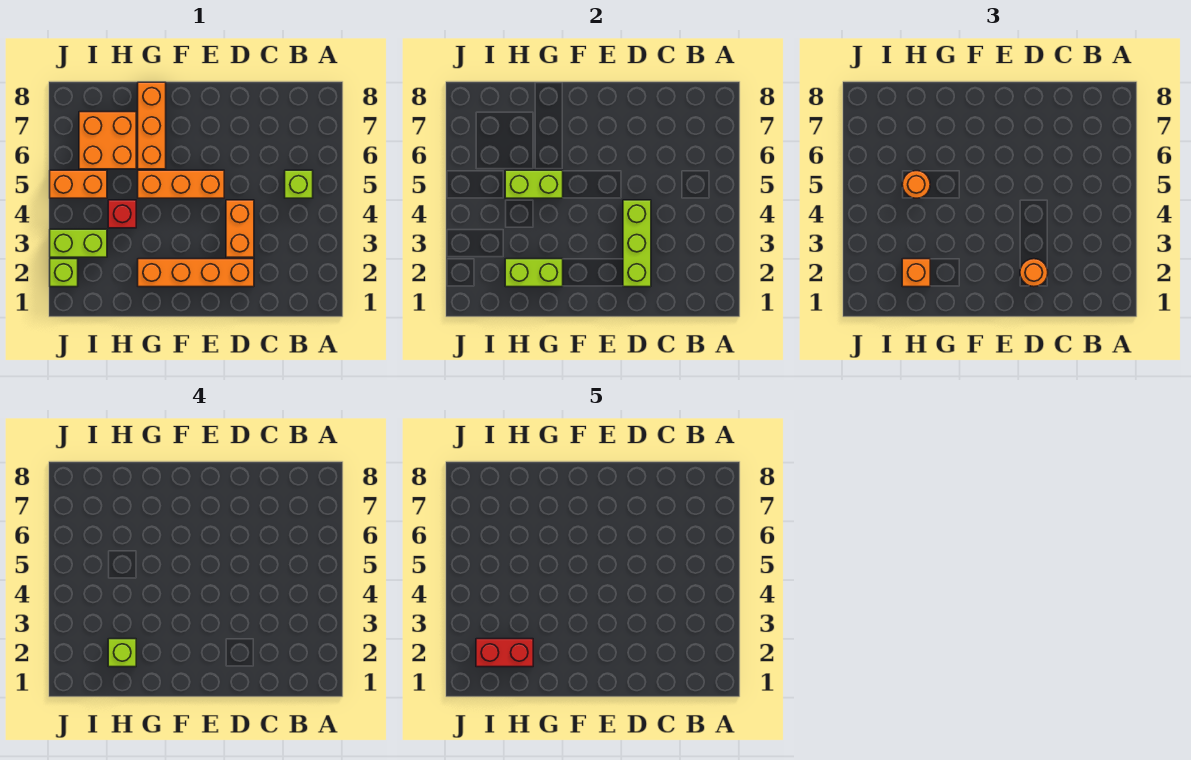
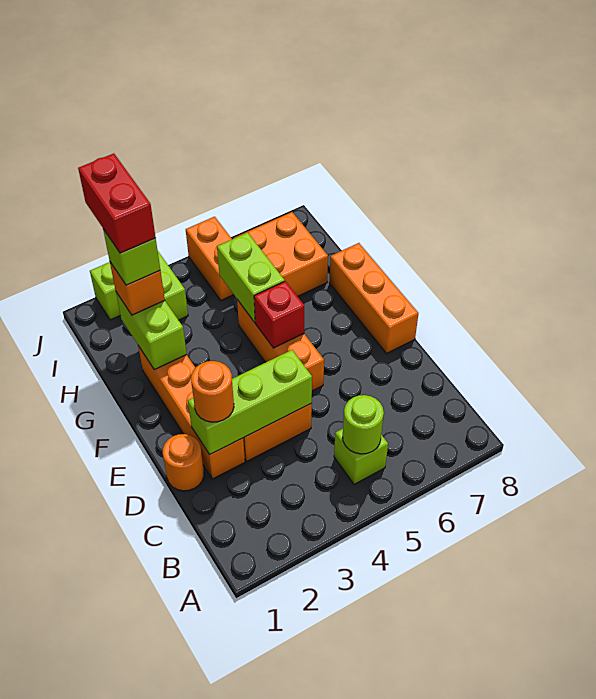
none -> lime 1x1 round brick [343,395,384,454]
orange 1x3 brick [138,82,166,169] -> orange 1x3 brick turned to [330,243,419,353]
red 1x1 brick [108,200,136,228] -> red 1x1 brick moved to [254,281,304,348]
orange 1x1 round brick [902,171,930,198] -> orange 1x1 round brick moved to [163,434,204,491]

